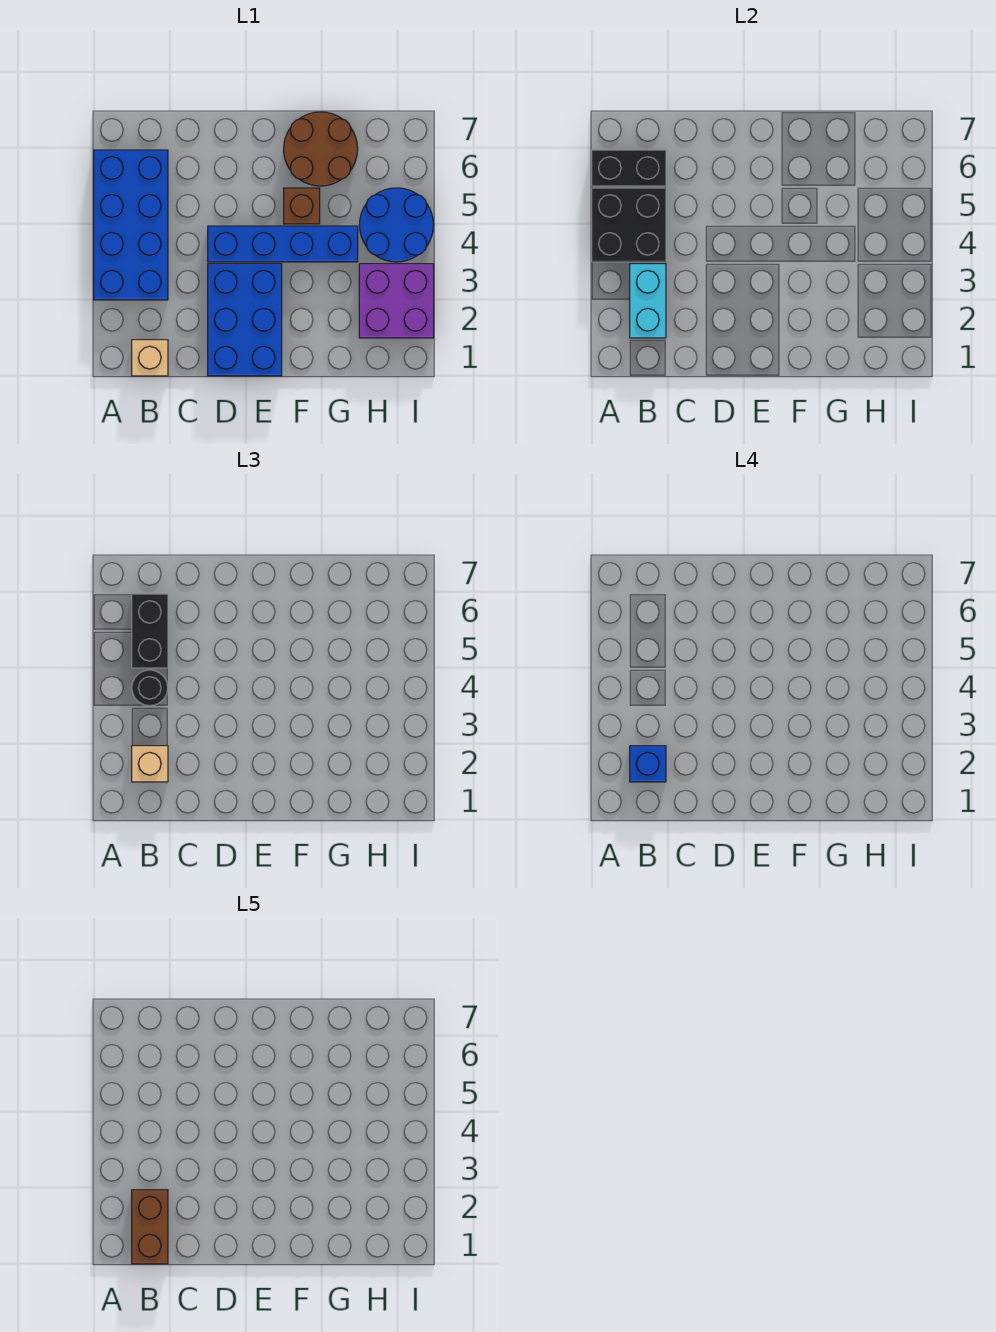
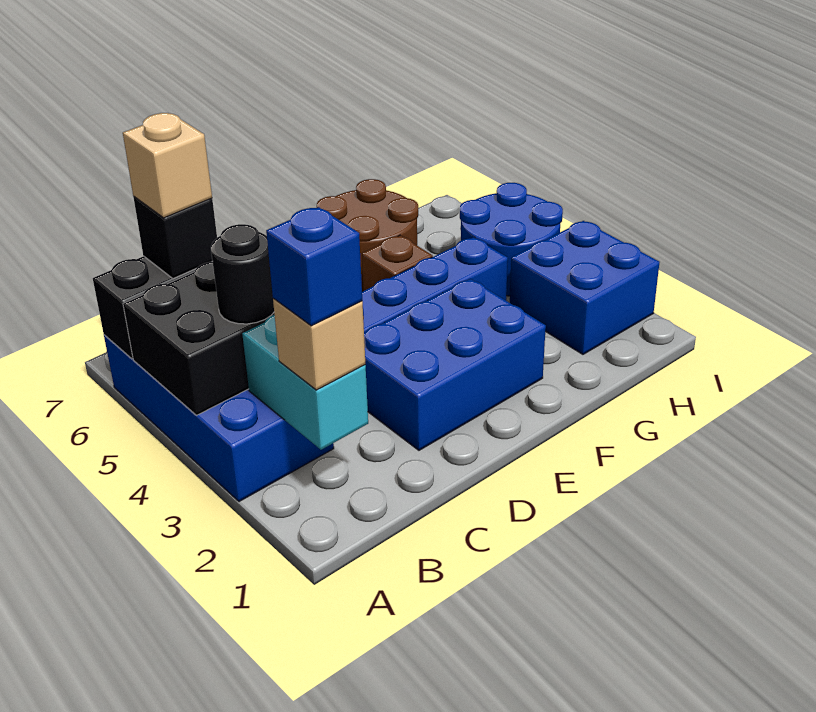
tan 1x1 brick [132,340,168,376] -> tan 1x1 brick moved to [123,113,212,218]
brown 1x2 brick [132,1190,168,1264] -> none
black 1x2 brick [132,594,168,668] -> black 1x1 brick [133,197,217,279]
blue 2x3 brick [208,264,282,376] -> blue 2x3 brick turned to [364,279,546,450]
purple 2x2 brick [359,264,434,338] -> blue 2x2 brick [510,221,660,354]

